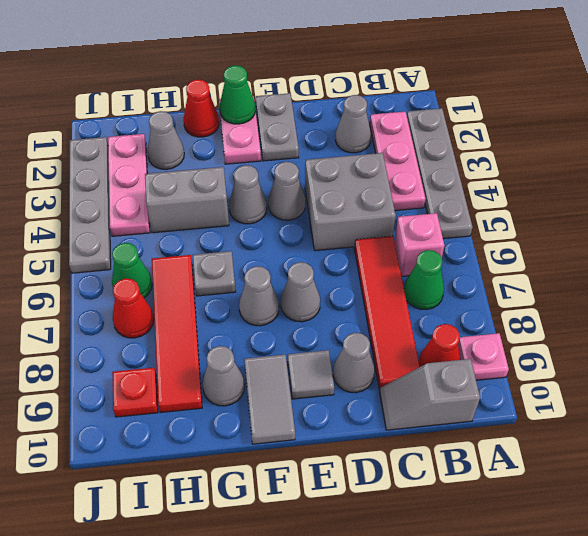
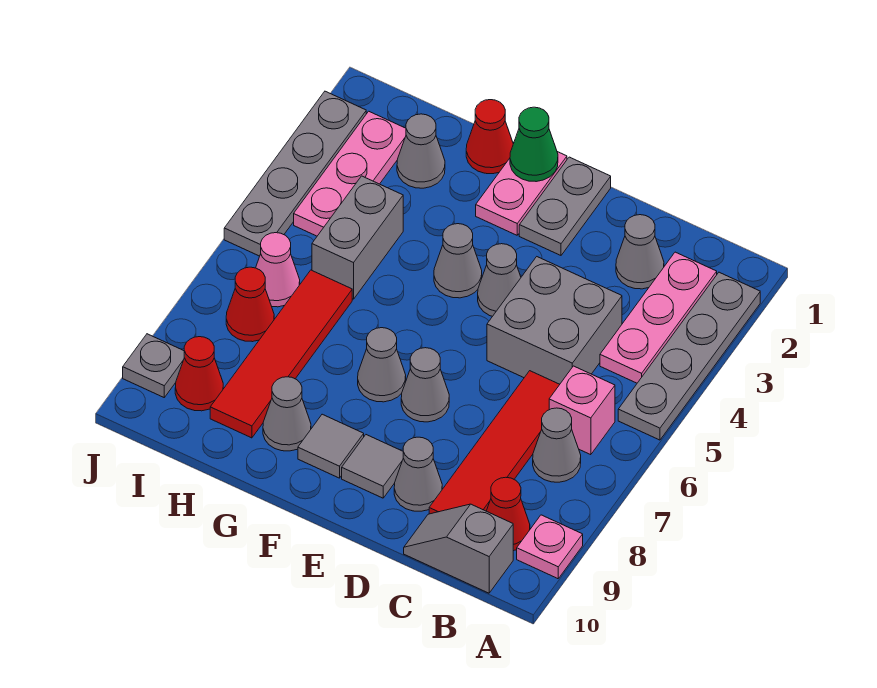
green 1x1 cone [404,250,444,309] -> grey 1x1 cone [533,408,581,482]
grey 1x2 tile [244,355,295,444] -> grey 1x1 tile [298,414,364,478]
grey 1x2 brick [145,167,229,233] -> grey 1x2 brick turned to [312,176,403,299]
grey 1x1 plate [193,251,236,296] -> grey 1x1 plate moved to [123,334,184,397]
green 1x1 cone [112,243,152,298] -> pink 1x1 cone [256,233,300,307]
red 1x1 plate [112,368,158,417] -> red 1x1 cone [175,337,223,411]

